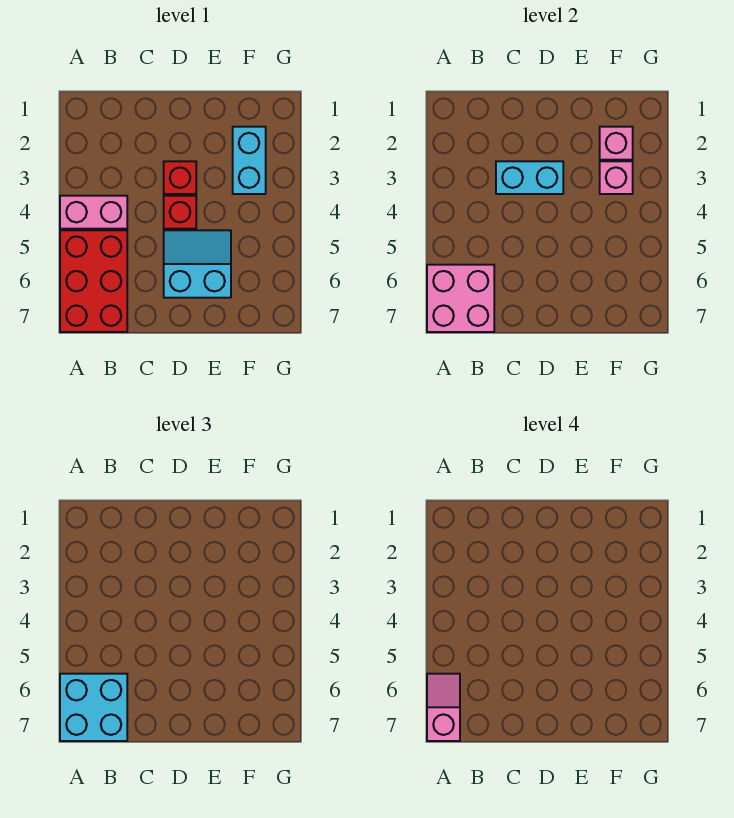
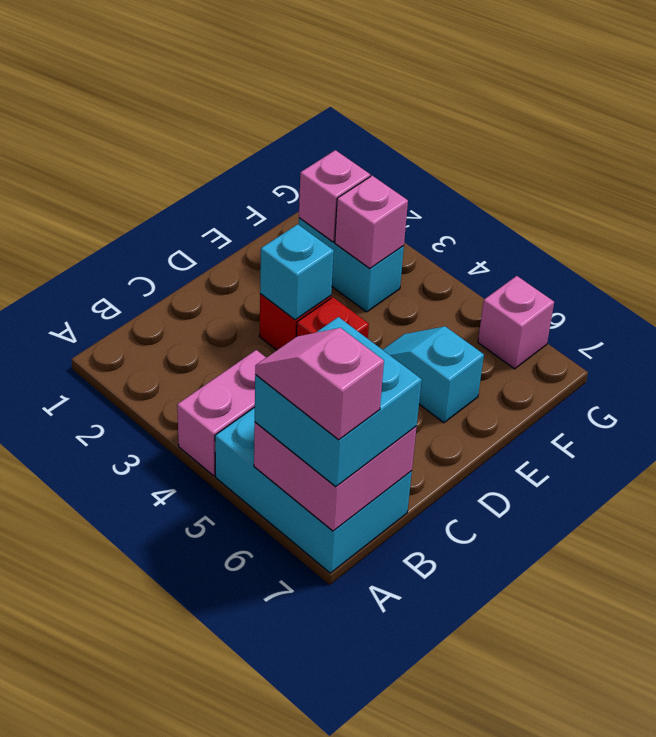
red 2x3 brick [60,230,127,332] -> cyan 2x3 brick [215,407,412,573]
cyan 1x2 brick [496,161,563,194] -> cyan 1x1 brick [260,224,334,320]
cyan 2x2 slope [164,230,231,298] -> cyan 1x2 slope [383,326,484,423]
none -> pink 1x1 brick [478,276,554,369]

